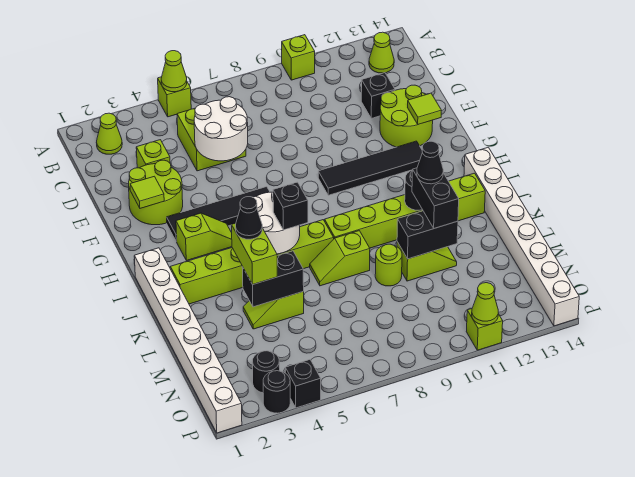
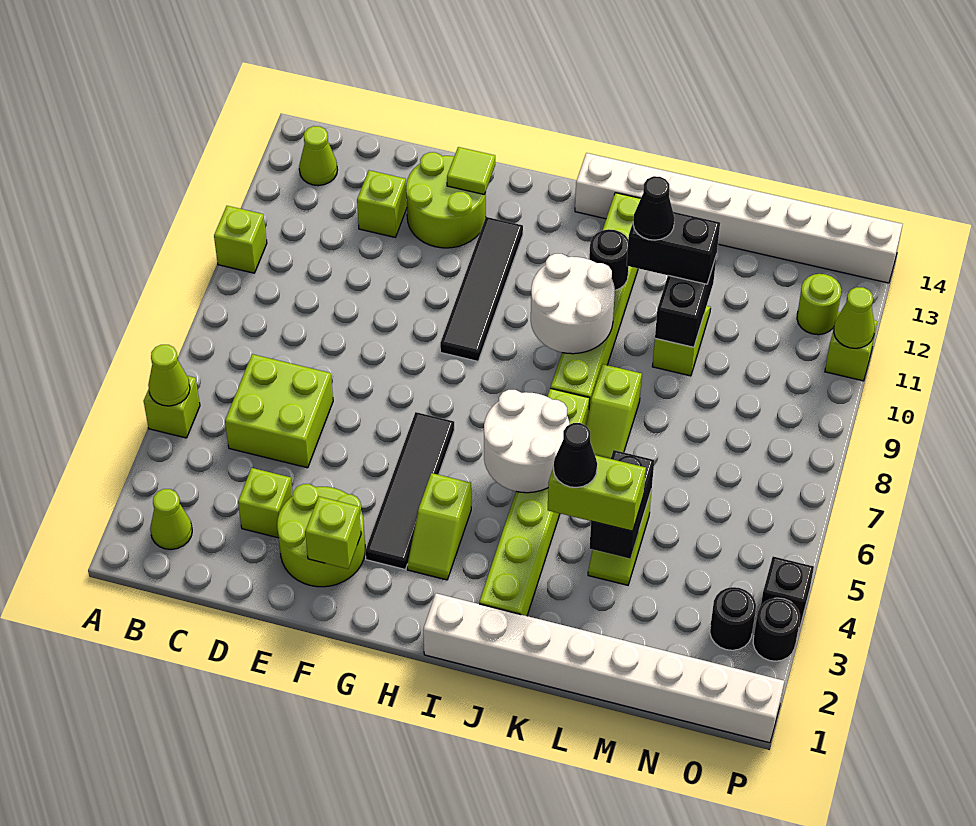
white 2x2 round brick [194,97,248,161] -> white 2x2 round brick moved to [531,254,615,354]
black 1x1 brick [361,73,395,118] -> lime 1x1 brick [357,170,407,237]
lime 1x1 tile [130,176,164,208] -> lime 1x1 brick [305,496,361,569]
lime 1x2 slope [176,213,232,260] -> lime 1x2 slope turned to [407,473,471,580]
black 1x1 brick [273,182,308,230] -> none
lime 1x1 round brick [375,244,402,286] -> lime 1x1 round brick moved to [797,274,841,335]

